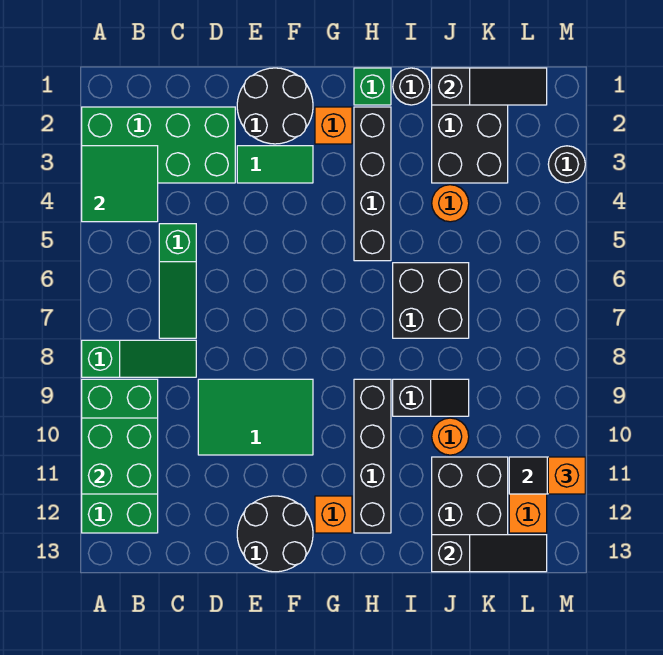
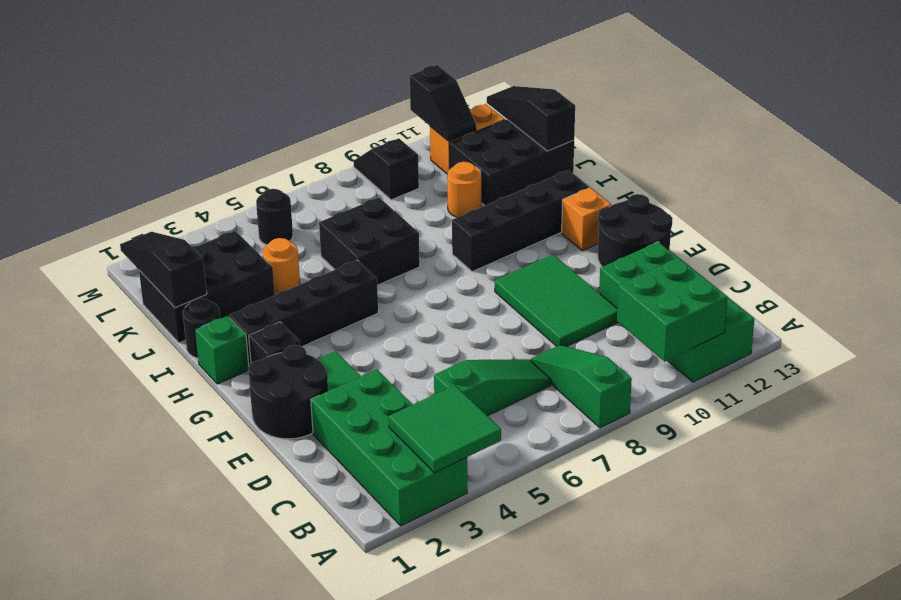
green 2x4 brick [82,379,158,533] -> green 2x4 brick turned to [599,242,754,382]
orange 1x1 brick [315,107,352,144] -> black 1x1 brick [249,322,300,363]
black 1x2 slope [393,379,469,416] -> black 1x2 slope moved to [354,138,419,200]
black 1x1 round brick [548,146,585,183] -> black 1x1 round brick moved to [256,189,293,245]
orange 1x1 brick [548,457,585,494] -> none

